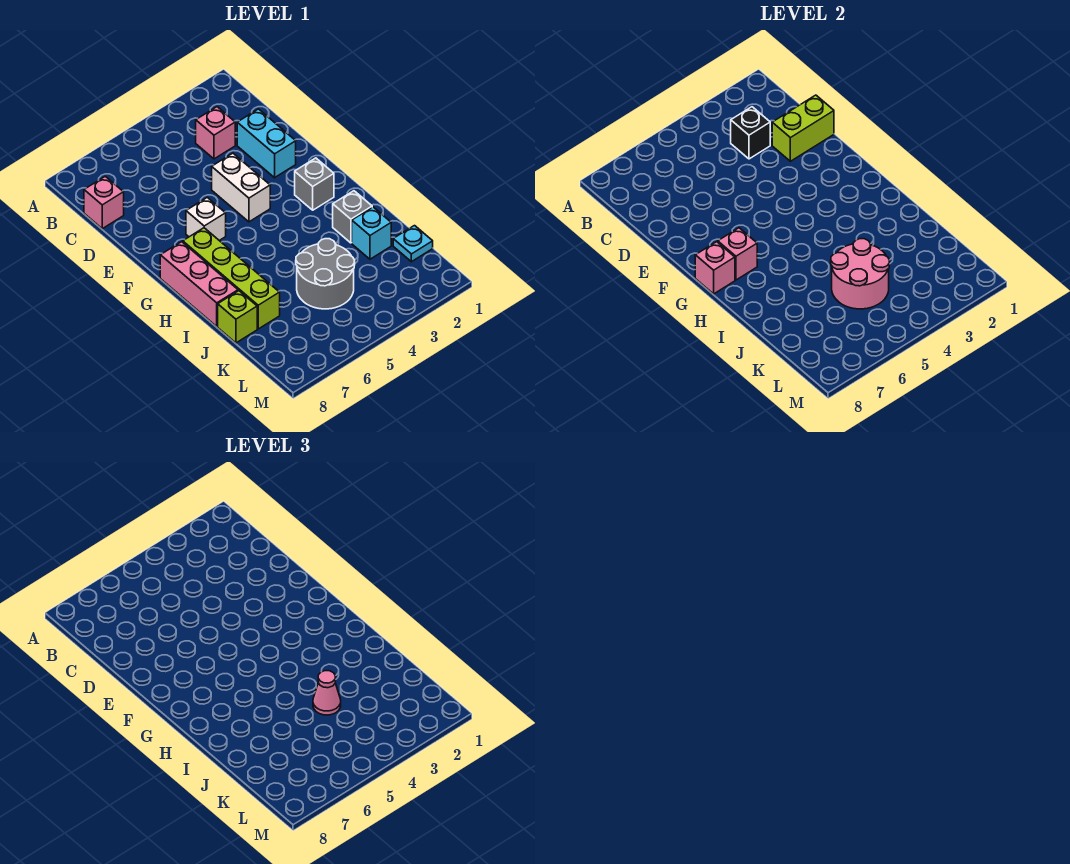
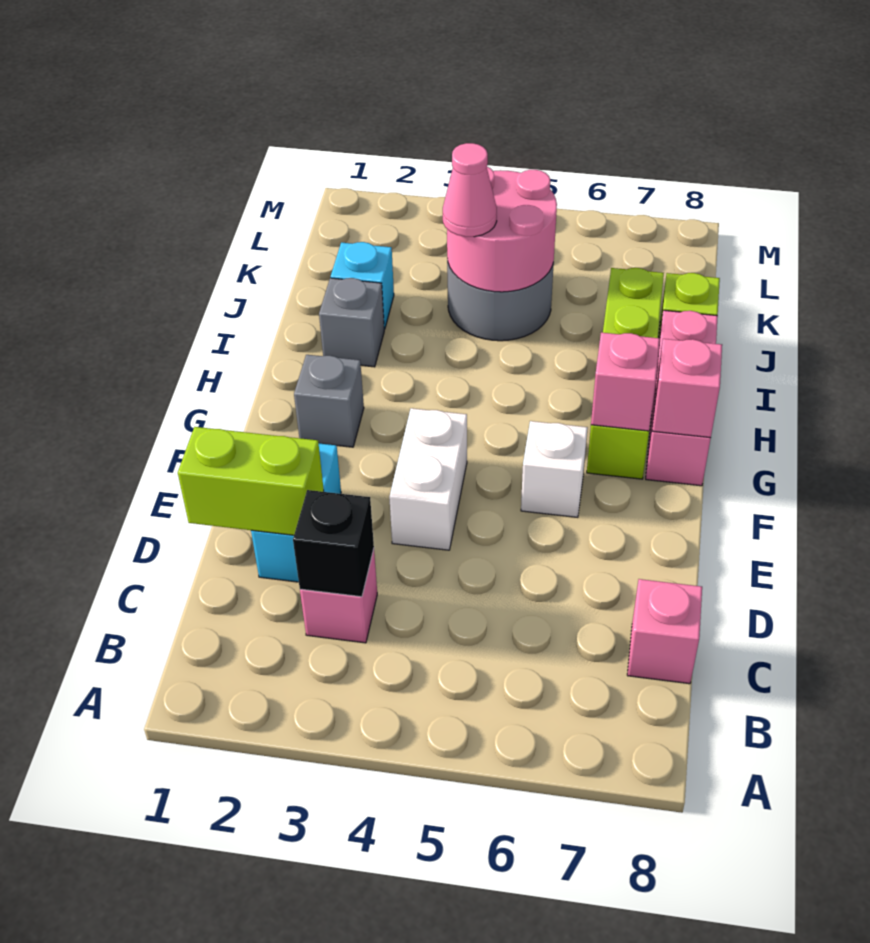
cyan 1x1 plate [393,226,433,262] -> none

